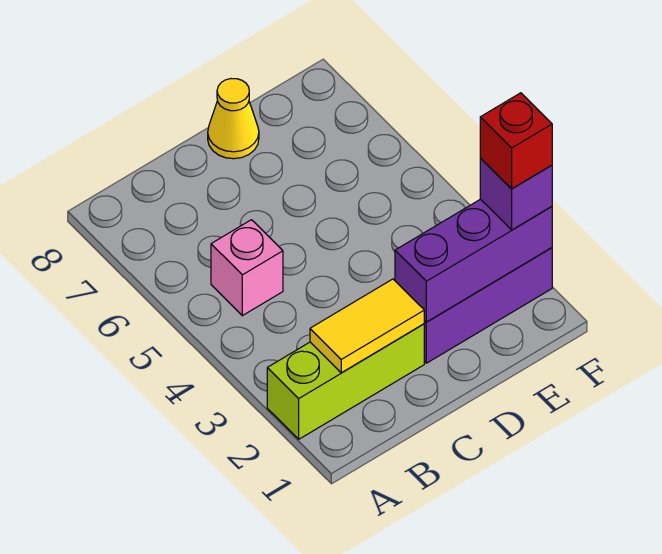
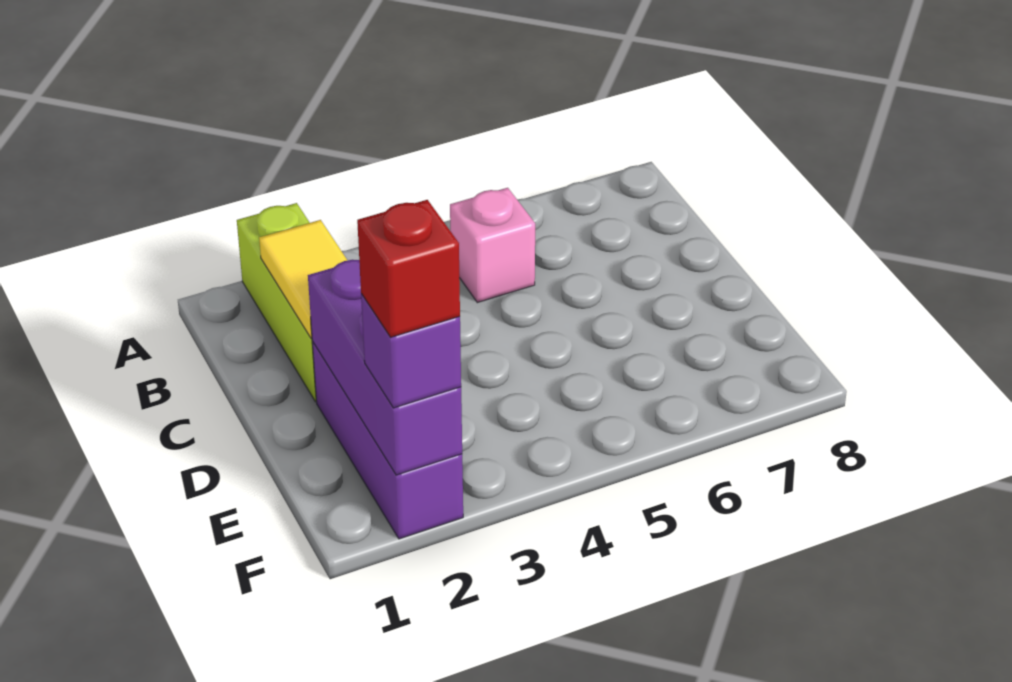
yellow 1x1 cone [208,79,259,159] -> none

